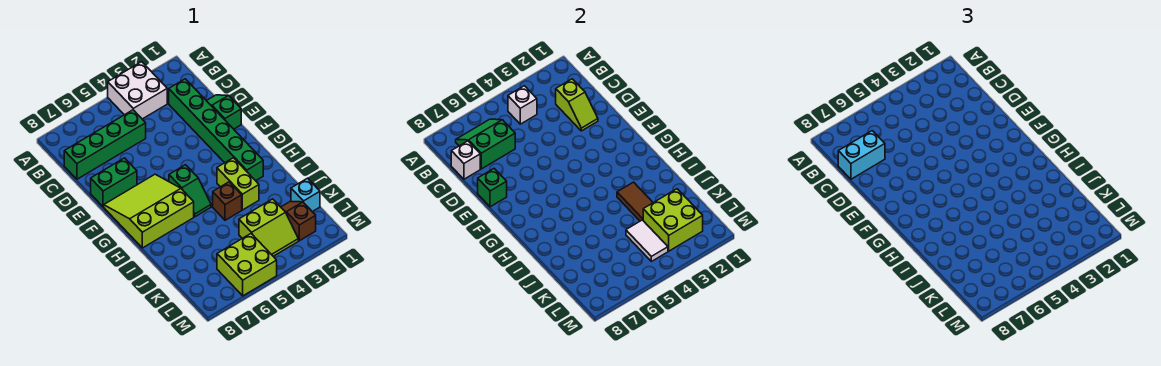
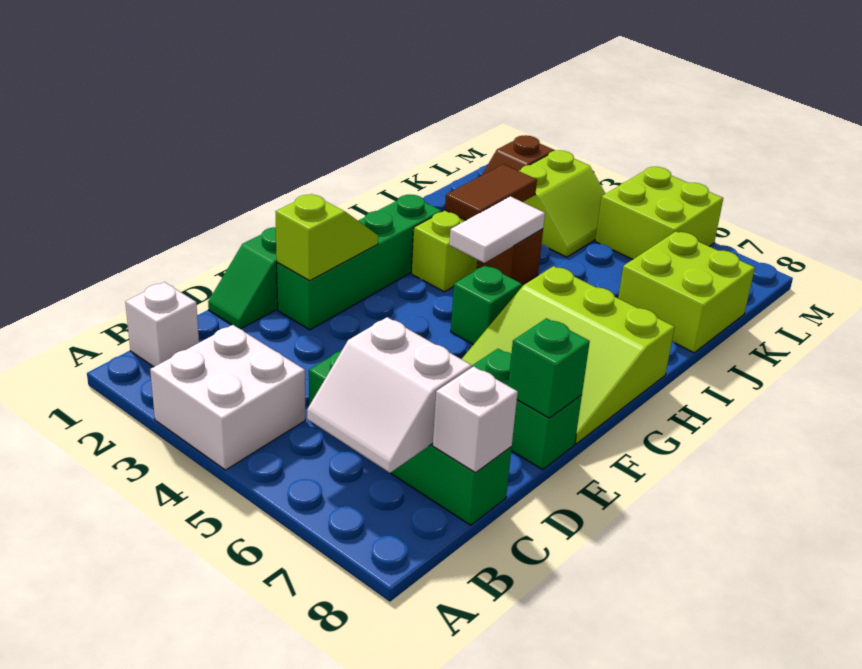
white 1x1 brick [508,86,537,124] -> white 1x1 brick moved to [125,282,199,367]
green 2x2 slope [456,119,515,169] -> white 2x2 slope [307,317,471,473]
green 1x6 brick [169,79,263,181] -> green 1x4 brick [277,195,442,330]
lime 1x2 slope [556,79,598,131] -> lime 1x2 slope moved to [275,194,378,281]
cyan 1x2 brick [838,131,885,179] -> none
cyan 1x1 brick [291,178,320,212] -> none
lime 2x2 brick [643,189,703,251] -> lime 2x2 brick moved to [618,232,755,353]
lime 2x2 slope [239,199,298,256] -> lime 2x2 slope turned to [519,150,606,257]
white 1x2 tile [626,220,668,261] -> white 1x2 tile moved to [449,196,545,263]

